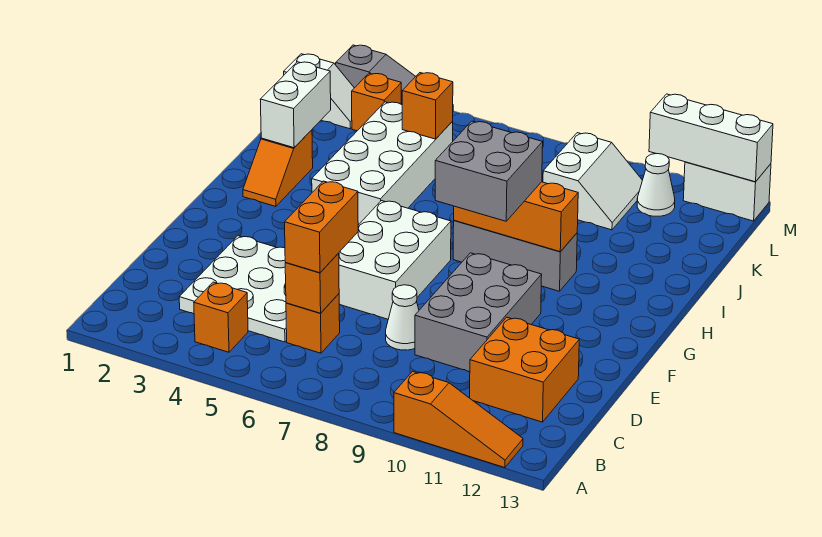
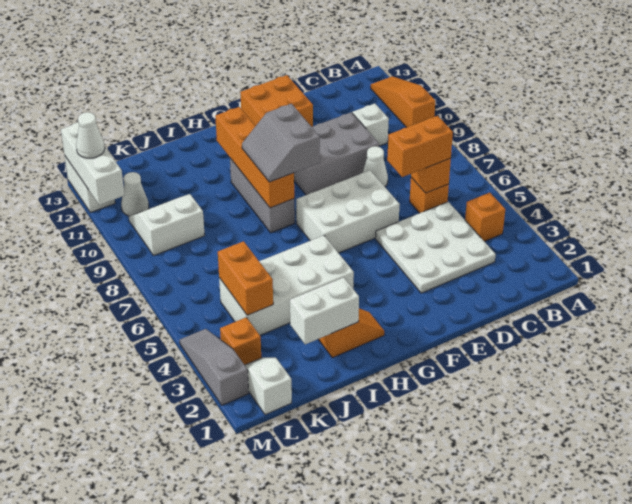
none -> white 1x1 brick [352,104,389,146]
orange 2x2 brick [470,317,579,422] -> orange 2x2 brick moved to [240,75,313,127]
grey 2x2 brick [435,121,543,221] -> grey 2x2 slope [242,104,320,182]
orange 1x3 brick [454,182,578,252] -> orange 1x4 brick [215,107,294,208]
orange 1x1 brick [402,73,453,139] -> orange 1x2 brick [218,241,273,315]
none -> white 1x1 cone [76,112,105,158]

